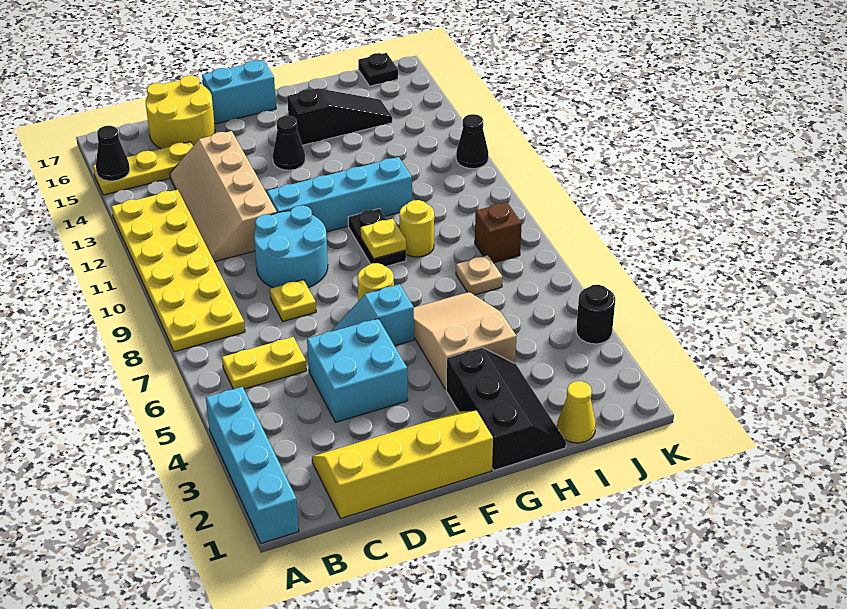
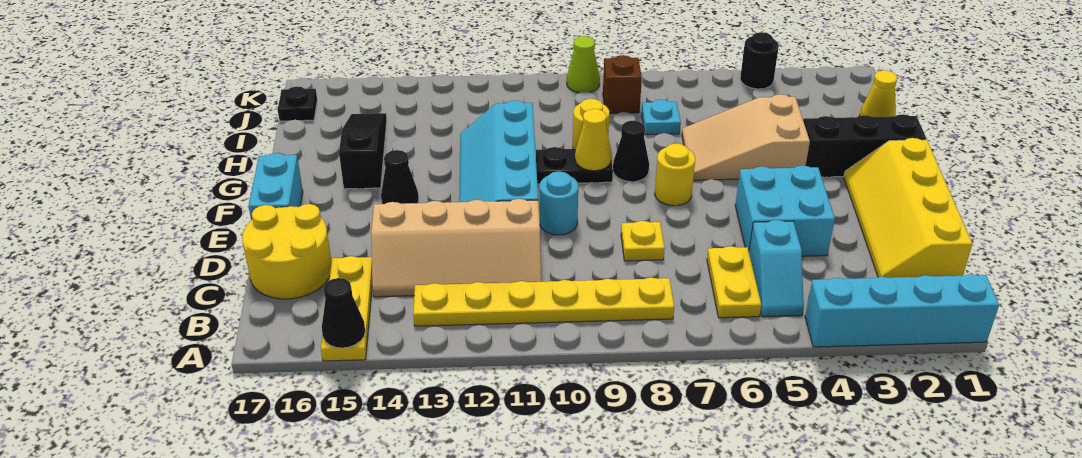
yellow 2x6 plate [112,190,245,352] -> yellow 1x6 plate [413,277,674,326]
cyan 2x2 round brick [254,205,328,288] -> cyan 1x1 round brick [539,171,578,235]
cyan 1x2 slope [332,284,414,346] -> cyan 1x2 slope moved to [749,220,804,317]
yellow 1x1 plate [361,219,406,259] -> yellow 1x1 cone [575,109,612,171]
tan 1x1 plate [456,255,502,295] -> cyan 1x1 plate [641,100,681,135]
none -> lime 1x1 cone [567,36,600,93]
black 1x1 cone [456,114,488,169] -> black 1x1 cone moved to [613,121,649,182]

